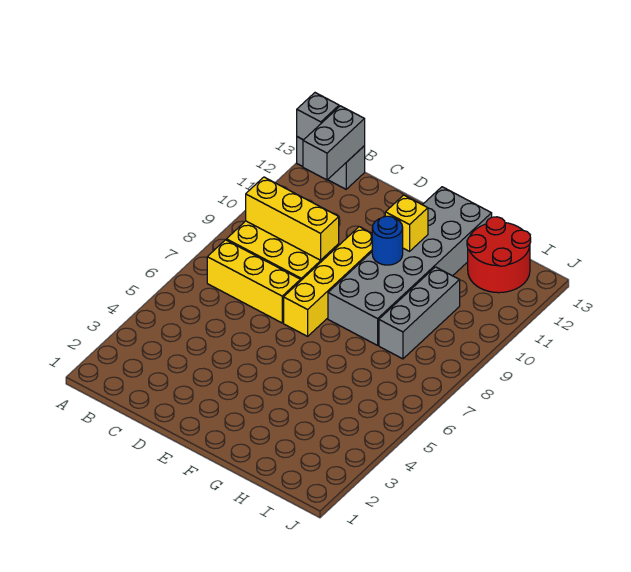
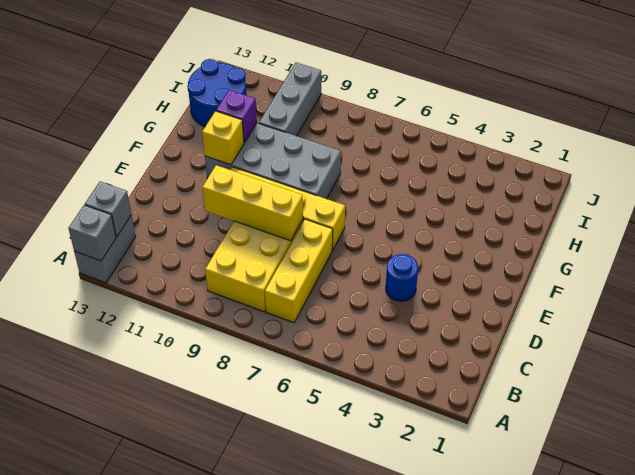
yellow 1x3 brick [246,177,339,260] -> yellow 1x3 brick turned to [202,165,303,241]
grey 1x2 brick [303,106,365,180] -> grey 1x1 brick [85,181,131,237]
grey 2x6 brick [328,187,492,345] -> grey 2x4 brick [205,123,341,199]
blue 1x1 round brick [372,216,403,265] -> blue 1x1 round brick moved to [386,254,418,301]
none -> purple 1x1 brick [216,90,257,143]
grey 1x3 brick [379,267,460,359] -> grey 1x3 brick turned to [259,62,321,136]
red 2x2 round brick [467,217,531,293] -> blue 2x2 round brick [187,59,247,127]

